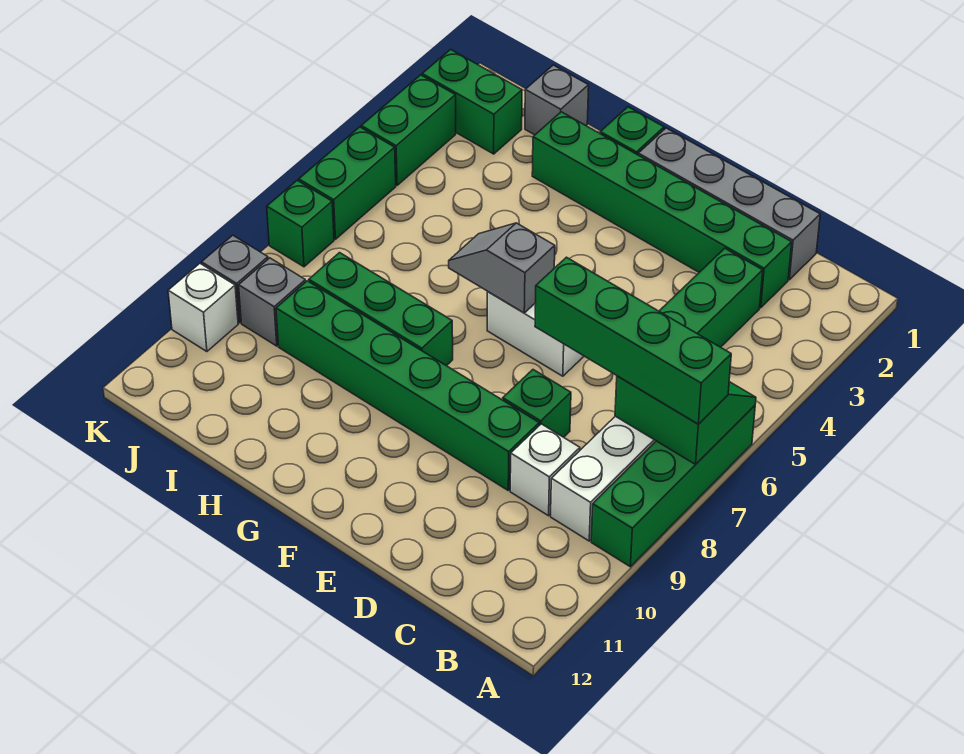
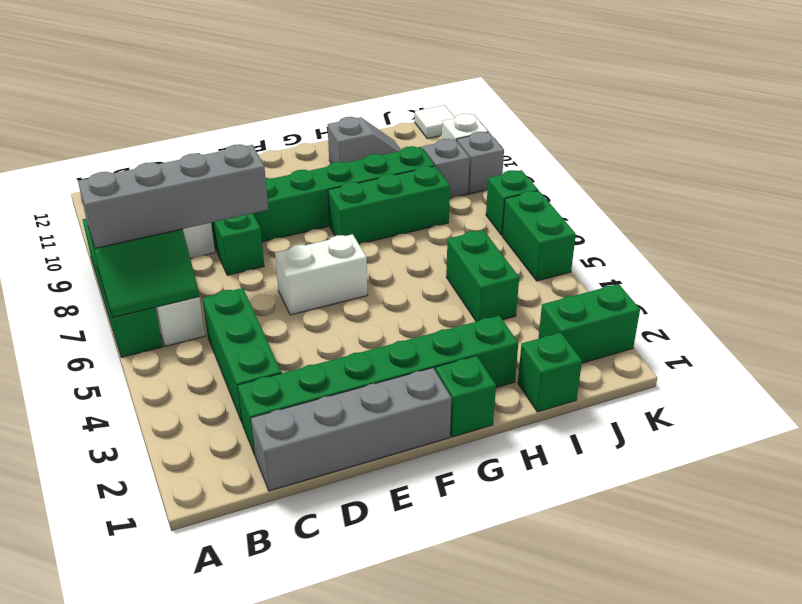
green 1x4 brick [535,257,731,424] -> grey 1x4 brick [78,144,268,248]
grey 1x2 slope [449,223,555,313] -> grey 1x2 slope moved to [328,117,401,163]
grey 1x1 brick [525,65,589,135] -> green 1x1 brick [518,333,582,412]
green 1x2 brick [361,75,456,185] -> green 1x2 brick moved to [446,230,519,322]
none -> white 1x1 tile [415,105,455,139]

